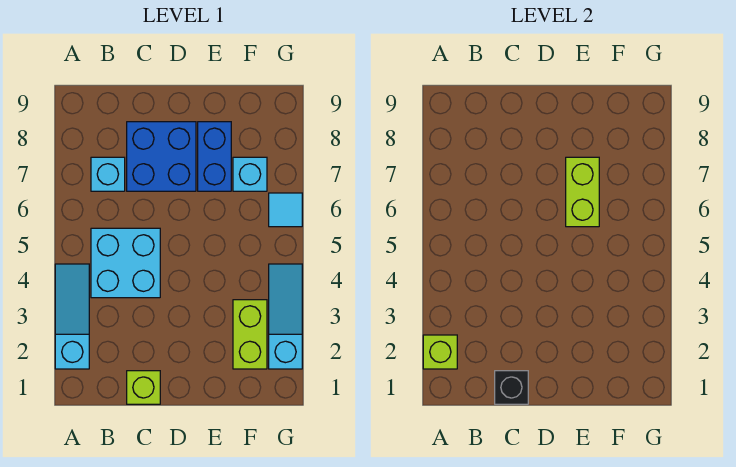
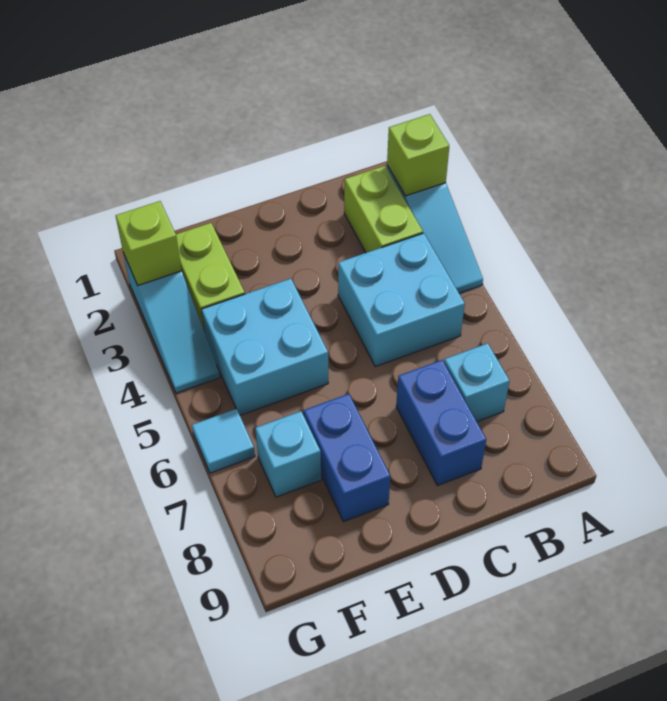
lime 1x1 brick [127,371,160,404] -> lime 1x1 brick moved to [116,201,182,285]
black 1x1 brick [495,371,528,404] -> none
blue 2x2 brick [127,122,196,191] -> blue 1x2 brick [396,360,486,486]
none -> cyan 2x2 brick [201,279,328,415]
lime 1x2 brick [566,157,599,227] -> lime 1x2 brick moved to [344,166,423,253]

